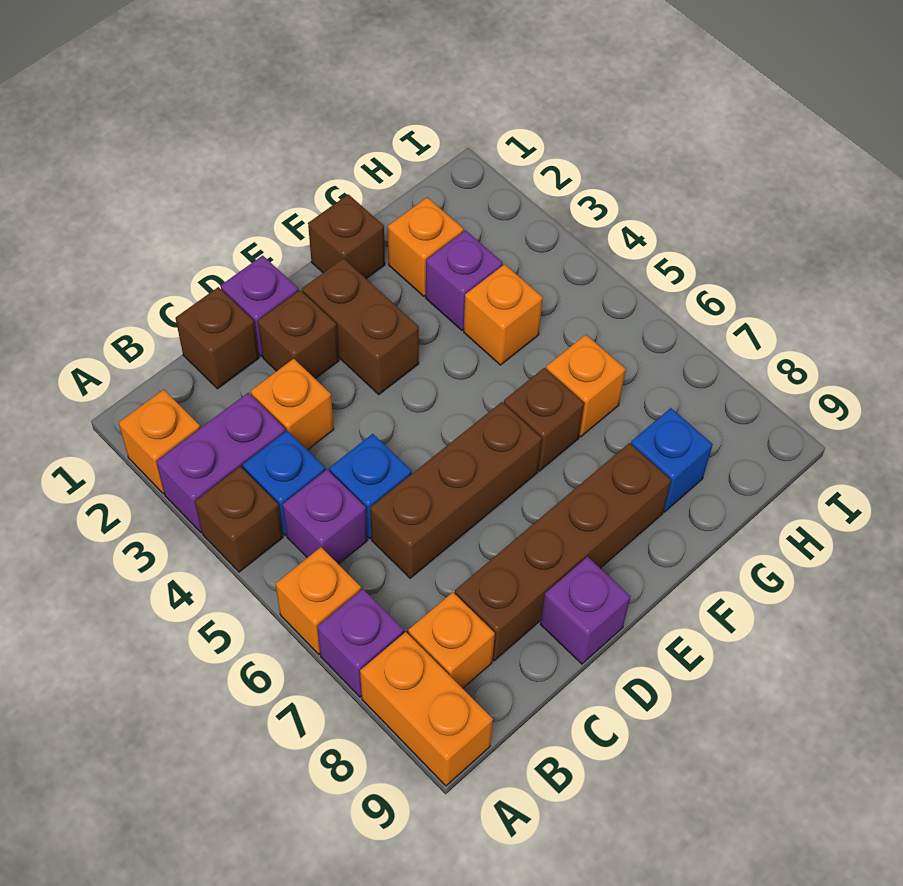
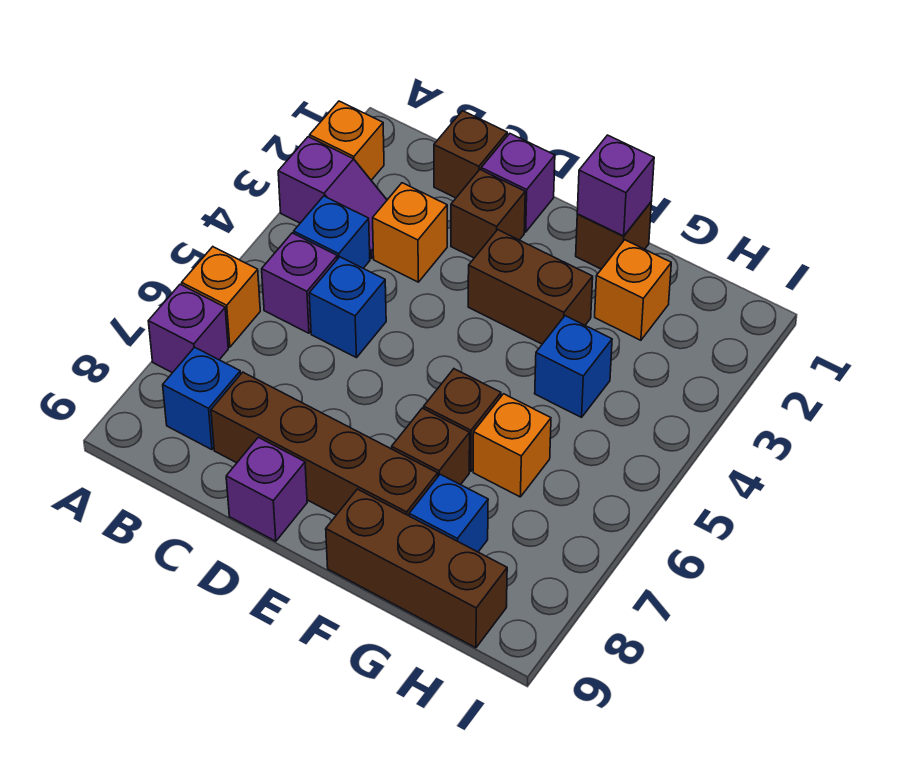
purple 1x2 brick [156,393,286,532] -> purple 1x2 slope [278,137,387,258]
brown 1x1 brick [195,466,283,572] -> brown 1x1 brick moved to [392,408,470,485]
orange 1x2 brick [360,632,493,786] -> none
orange 1x1 brick [408,592,495,688] -> blue 1x1 brick [163,347,241,450]
brown 1x3 brick [370,402,542,578] -> brown 1x3 brick moved to [326,489,507,648]
brown 1x2 brick [302,258,419,395] -> brown 1x2 brick turned to [468,230,593,344]
purple 1x1 brick [426,230,503,330] -> purple 1x1 brick moved to [577,135,654,236]
orange 1x1 brick [464,264,543,365] -> blue 1x1 brick [535,316,612,417]

